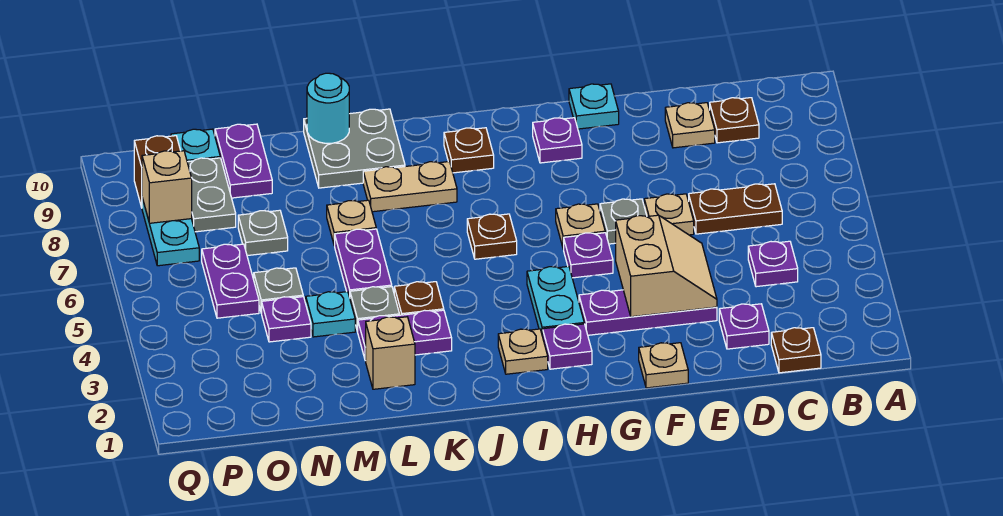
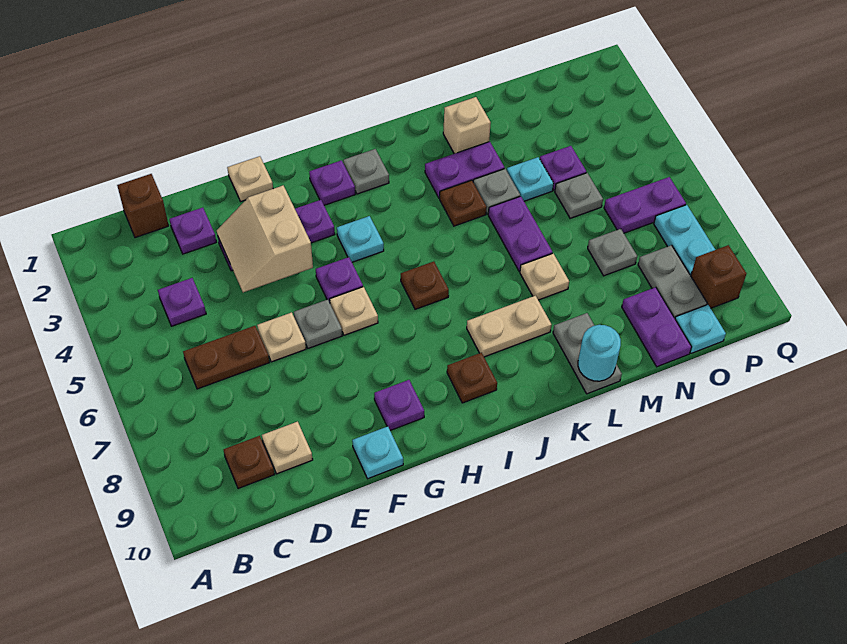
brown 1x1 plate [771,328,821,373] -> brown 1x1 brick [117,174,169,238]
cyan 1x2 plate [527,266,584,336] -> cyan 1x1 plate [337,216,384,262]
tan 1x1 plate [498,329,548,374] -> grey 1x1 plate [343,149,389,194]
grey 2x2 plate [304,109,405,188] -> grey 1x2 plate [553,313,622,394]
purple 1x2 plate [202,244,259,318] -> purple 1x2 plate turned to [604,177,686,233]
tan 1x1 brick [142,151,192,223] -> none

